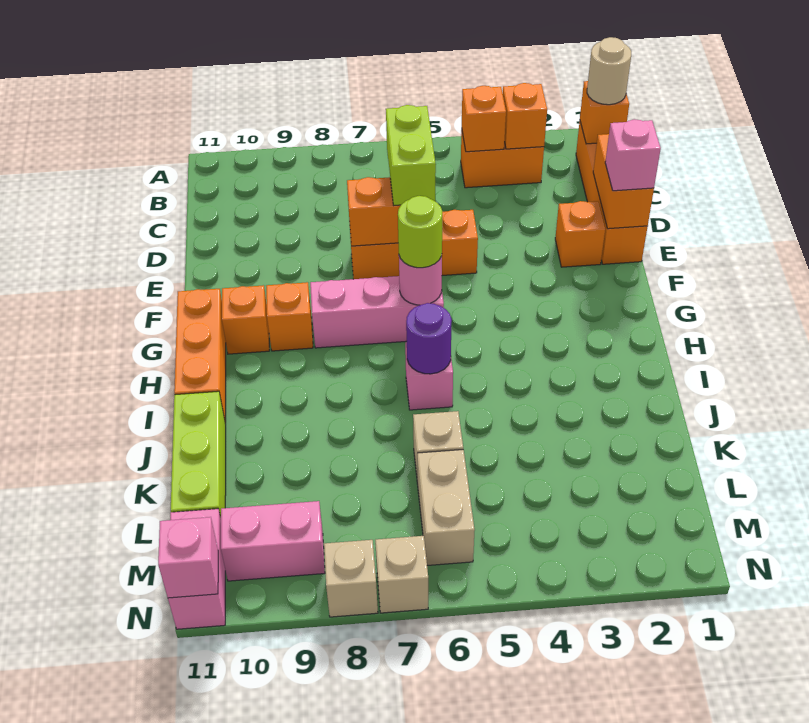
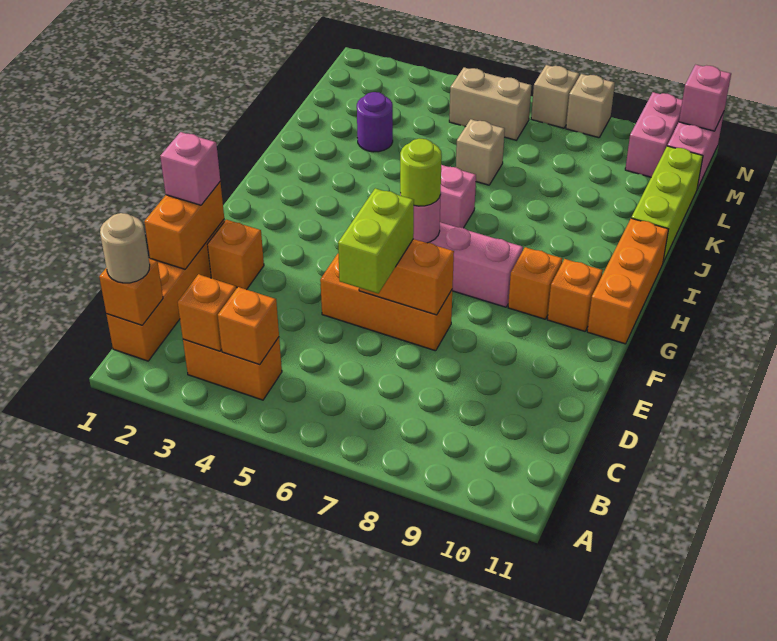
purple 1x1 round brick [406,303,452,374] -> purple 1x1 round brick moved to [357,92,393,152]
tan 1x2 brick [417,450,475,565] -> tan 1x2 brick turned to [449,67,532,140]
pink 1x2 brick [221,501,325,581] -> pink 1x2 brick turned to [625,92,682,177]

